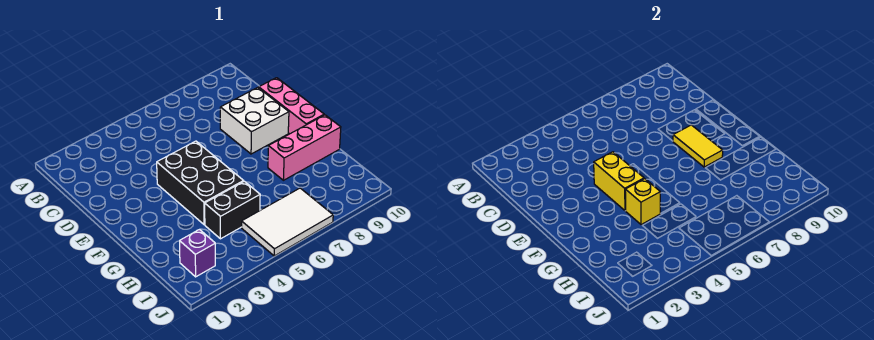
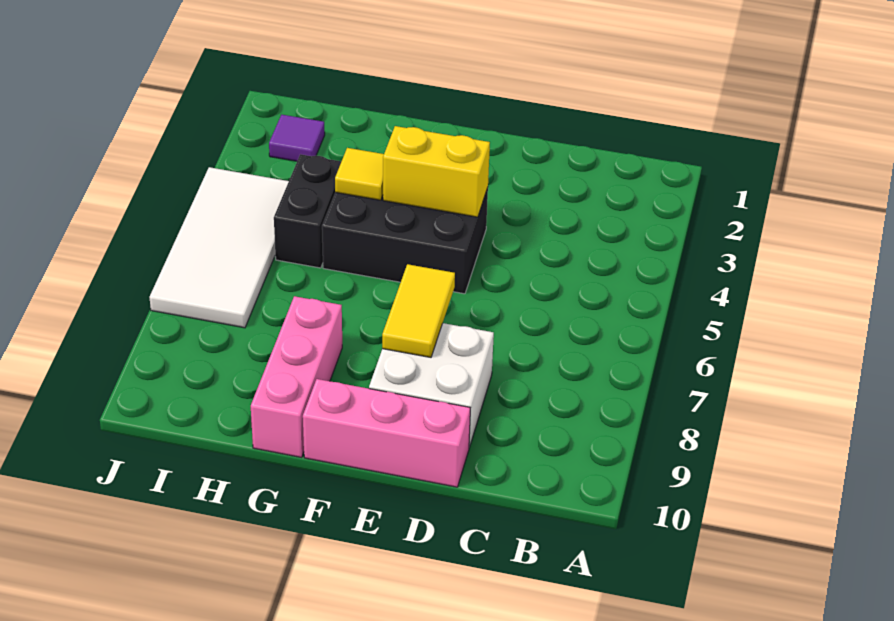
yellow 1x2 tile [673,125,723,167] -> yellow 1x2 tile turned to [382,264,455,357]
yellow 1x1 brick [625,179,660,225] -> yellow 1x1 tile [335,148,384,200]
purple 1x1 brick [180,229,215,277] -> purple 1x1 tile [269,115,325,161]
white 2x3 tile [241,188,333,256] -> white 2x4 tile [149,167,289,328]

